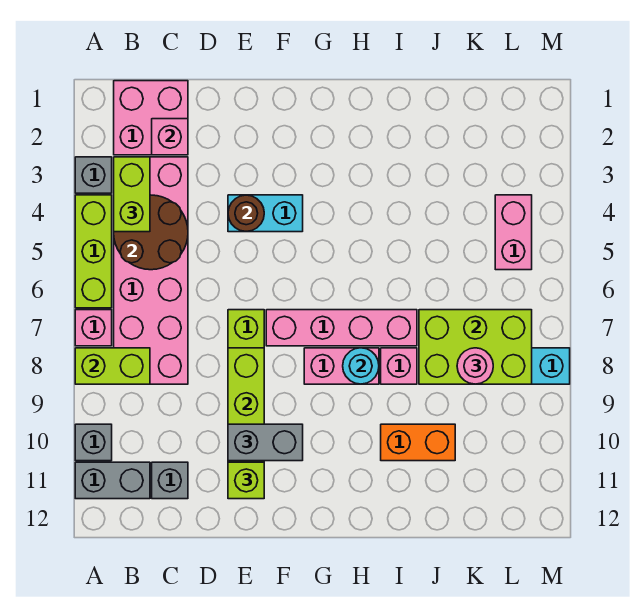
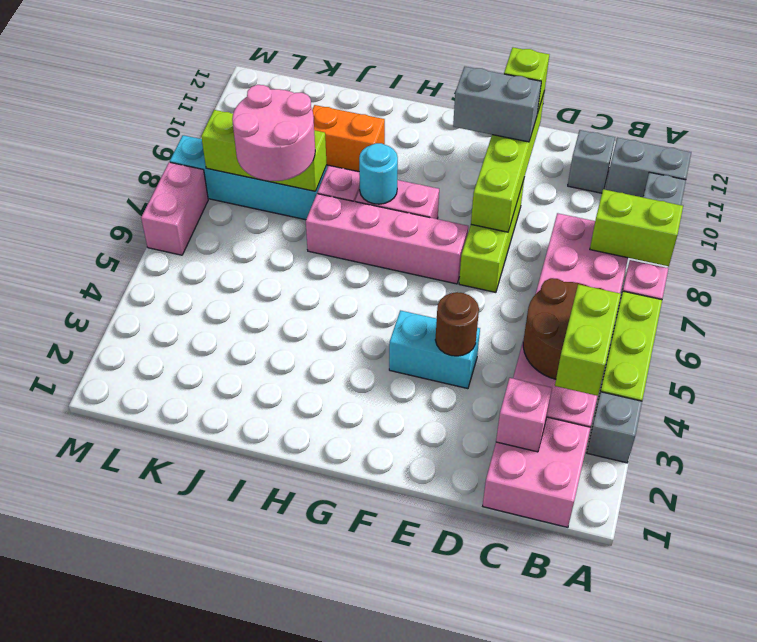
lime 2x3 brick [419,310,532,384] -> lime 1x3 brick [201,110,327,191]
pink 1x1 round brick [457,348,493,384] -> pink 2x2 round brick [232,85,315,181]
pink 1x2 brick [495,195,532,270] -> pink 1x2 brick moved to [141,162,208,255]

